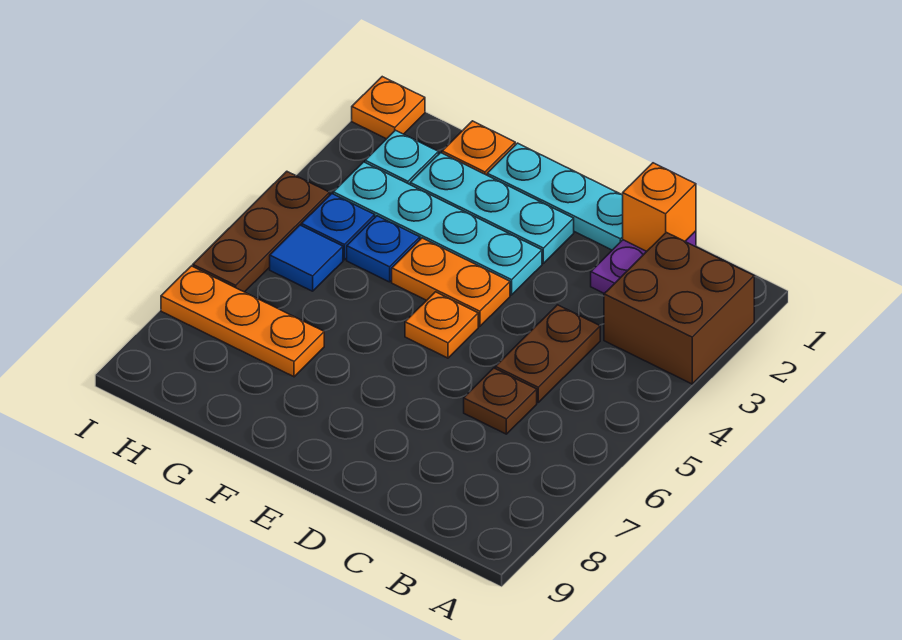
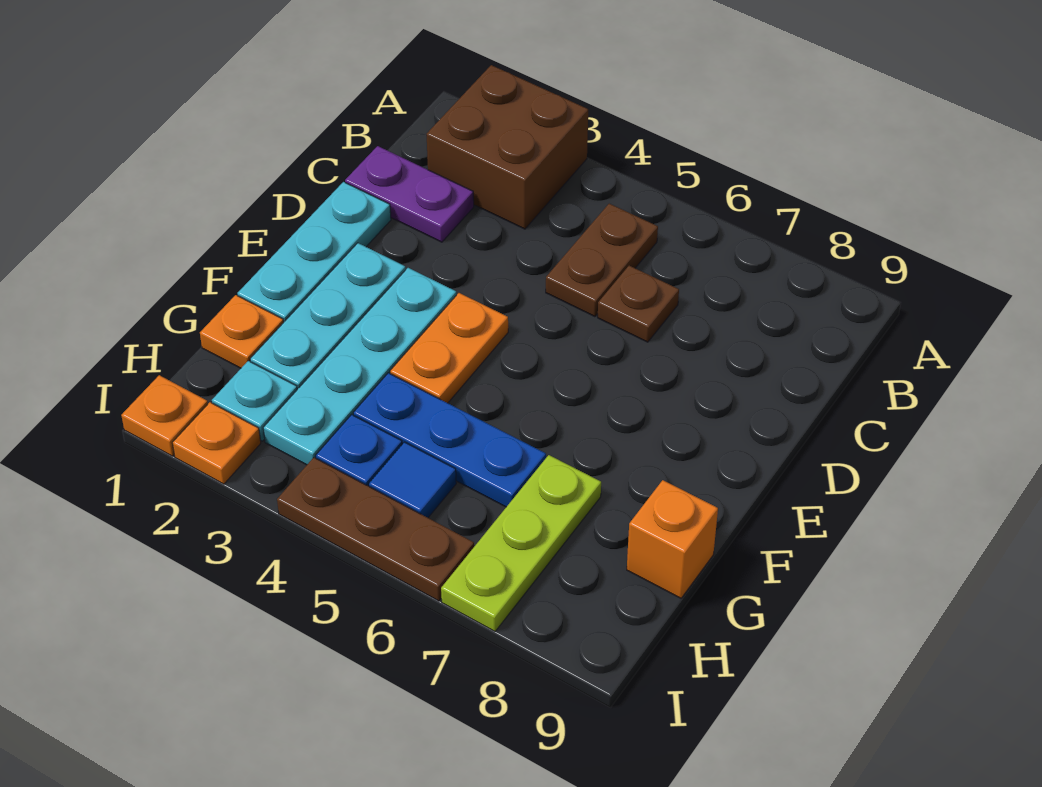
orange 1x1 brick [623,163,696,251] -> orange 1x1 brick moved to [627,480,718,598]
brown 1x2 plate [495,305,600,402] -> brown 1x2 plate turned to [546,204,658,317]
orange 1x1 plate [405,292,478,358] -> orange 1x1 plate moved to [172,402,261,484]
blue 1x1 plate [347,216,420,282] -> blue 1x3 plate [353,373,546,507]
orange 1x3 plate [161,266,324,377] -> lime 1x3 plate [441,455,601,631]

